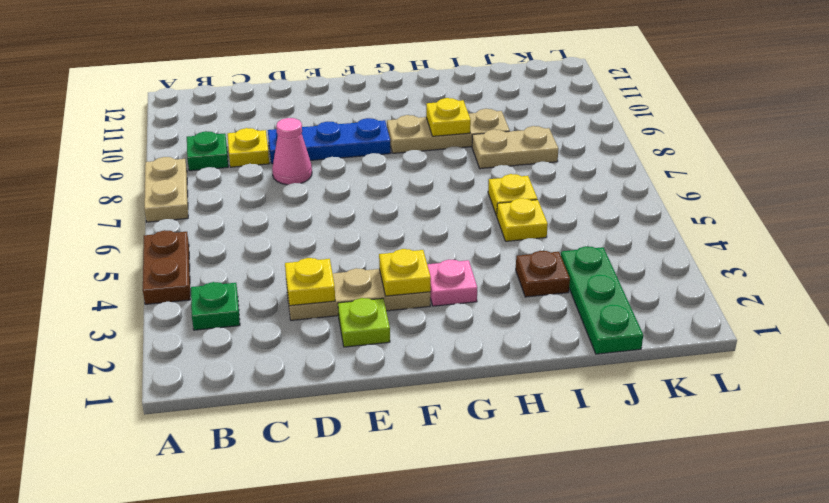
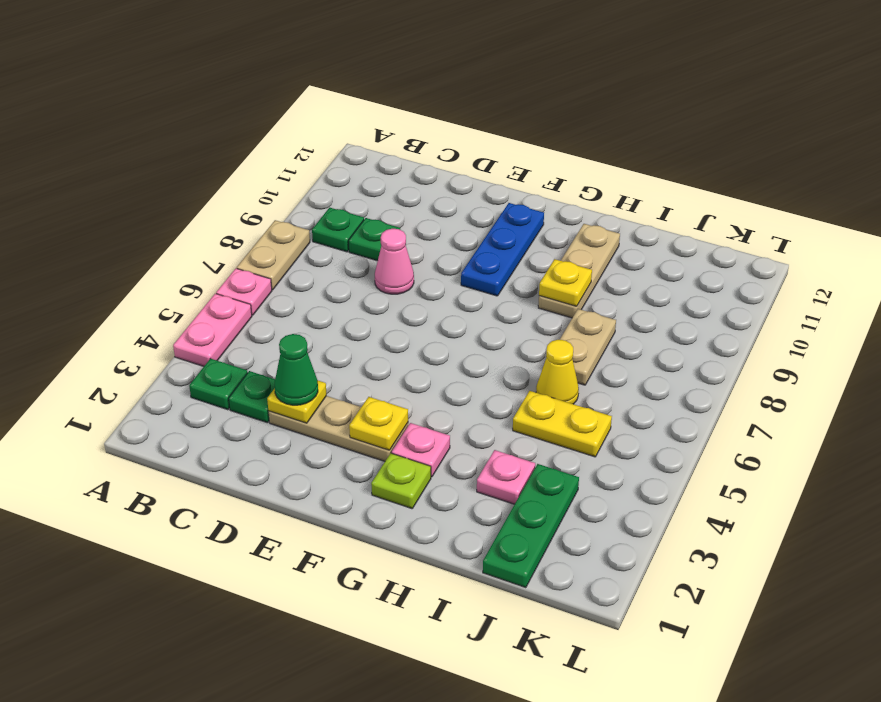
brown 1x2 plate [143,230,190,304] -> pink 1x2 plate [173,294,252,366]
none -> pink 1x1 plate [216,268,272,315]
none -> green 1x1 plate [229,371,275,423]
yellow 1x1 plate [227,128,269,167] -> green 1x1 plate [349,218,400,261]
none -> green 1x1 cone [275,334,318,405]
blue 1x3 plate [268,118,391,164] -> blue 1x3 plate turned to [461,203,544,296]
lime 1x1 plate [338,298,390,347] -> lime 1x1 plate moved to [371,453,431,509]
tan 1x3 plate [387,109,510,153] -> tan 1x3 plate turned to [538,224,620,318]
brown 1x1 plate [516,251,570,297] -> pink 1x1 plate [477,450,535,504]
yellow 1x1 plate [497,198,548,241] -> yellow 1x2 plate [513,391,612,457]
yellow 1x1 plate [488,174,537,216] -> yellow 1x1 cone [536,340,579,404]
tan 1x2 plate [472,126,559,169] -> tan 1x2 plate turned to [560,309,616,385]

